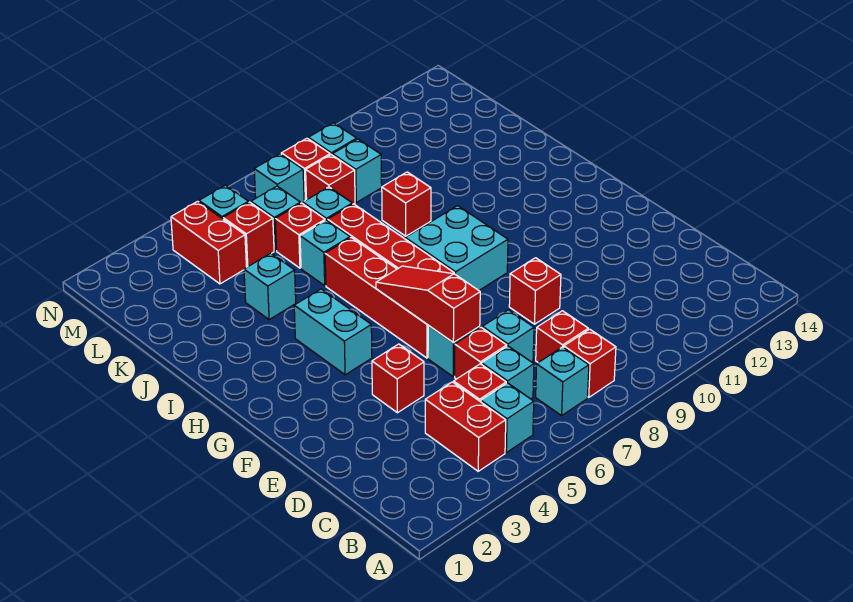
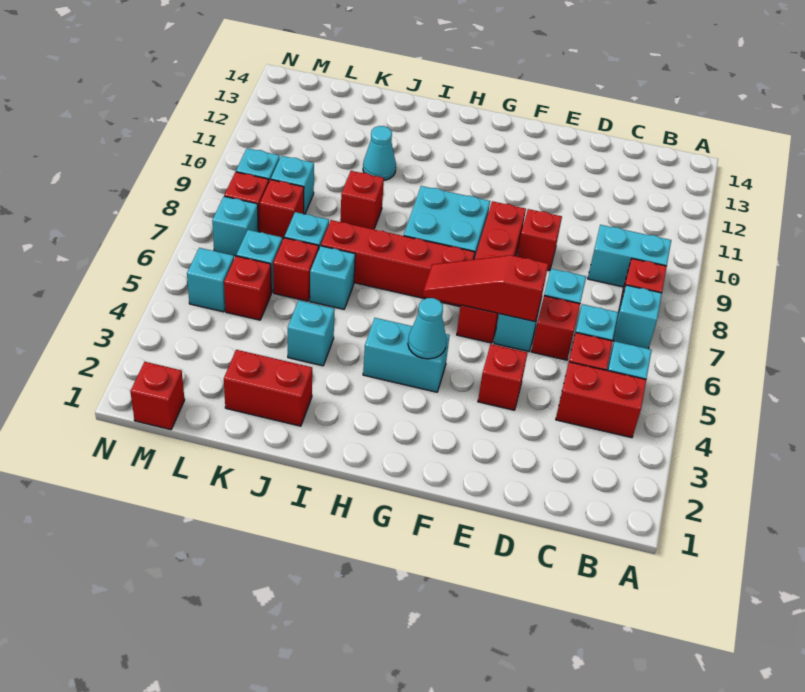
none -> cyan 1x2 brick [588,225,671,287]
red 1x1 brick [536,311,588,363] -> red 1x1 brick moved to [130,362,185,430]
red 1x4 brick [325,237,428,358] -> red 1x4 brick turned to [457,201,526,343]
none -> cyan 1x1 cone [408,298,447,359]
none -> cyan 1x1 cone [363,126,396,180]
red 1x2 brick [171,201,247,284] -> red 1x2 brick moved to [224,350,312,426]

